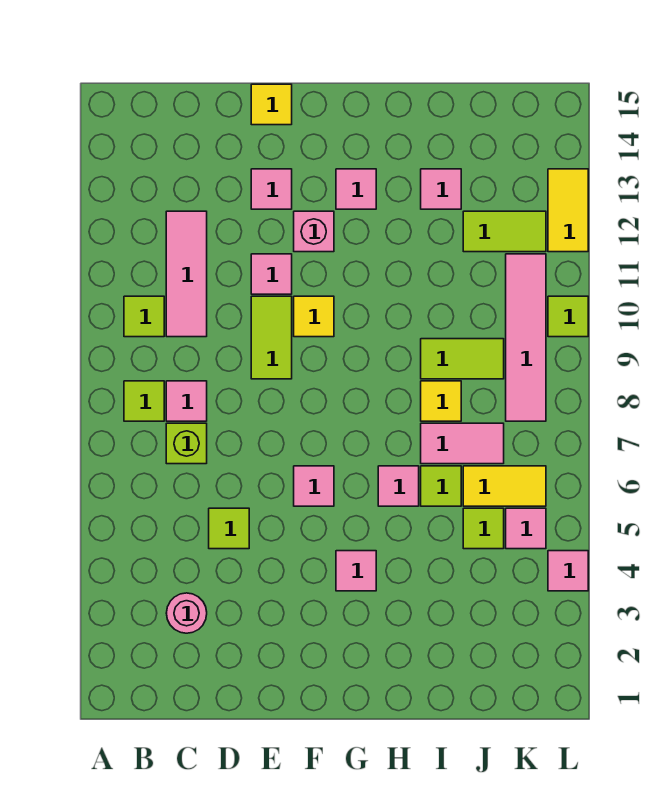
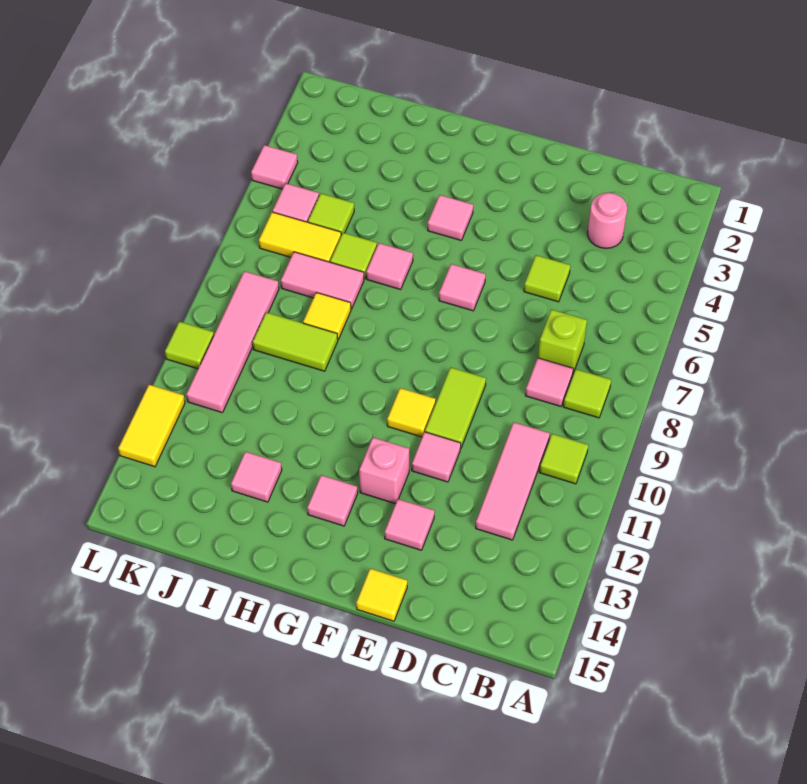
lime 1x2 tile [463,211,546,252] -> none

